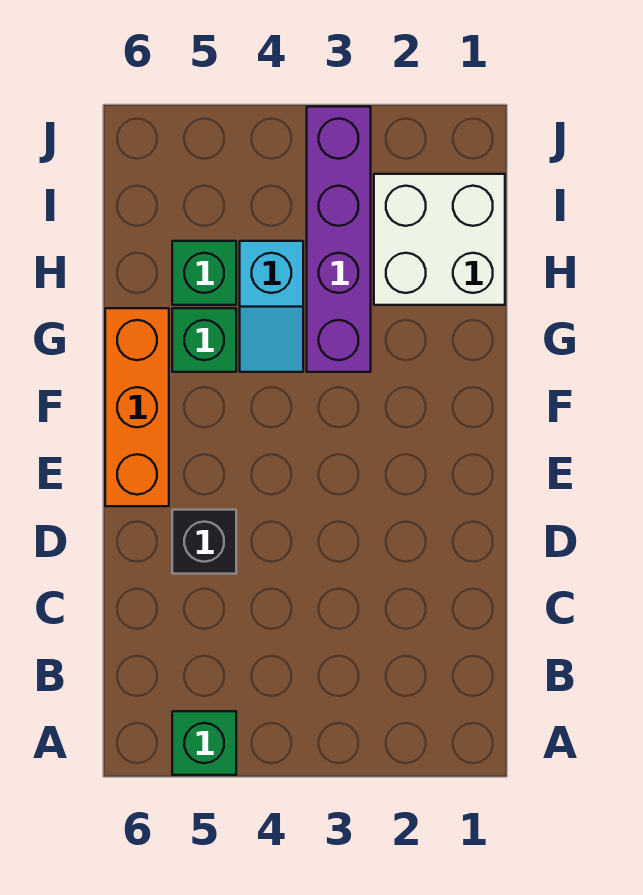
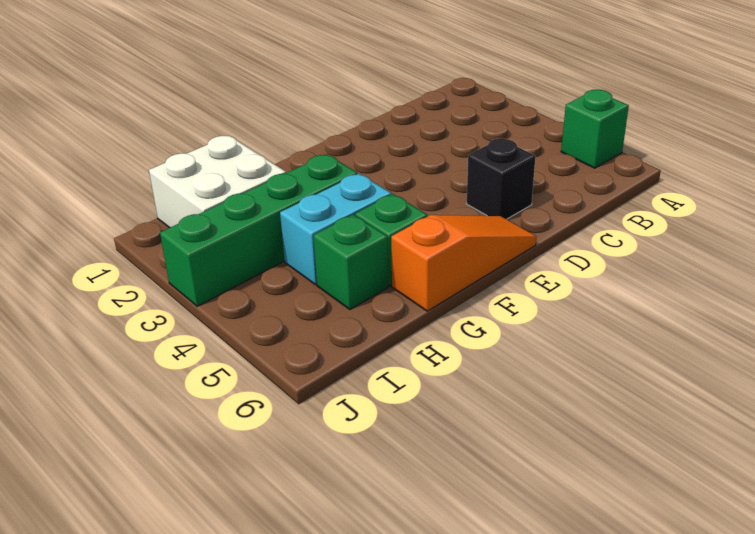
orange 1x3 brick [105,308,169,506] -> orange 1x3 slope [391,215,536,311]
purple 1x4 brick [307,107,371,372] -> green 1x4 brick [160,154,357,306]
cyan 1x2 slope [240,241,303,372] -> cyan 1x2 brick [280,174,391,285]

